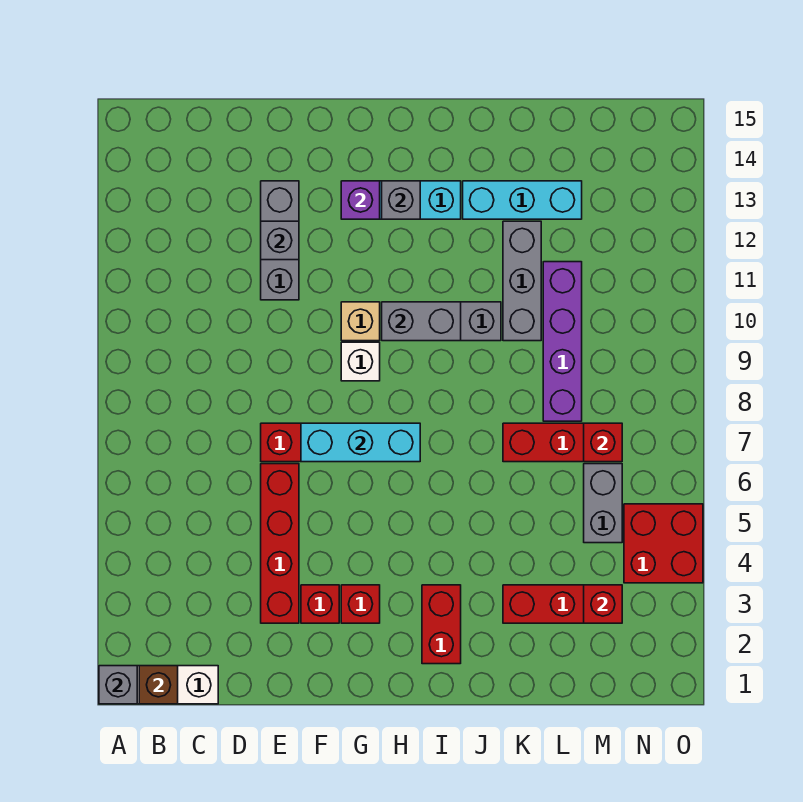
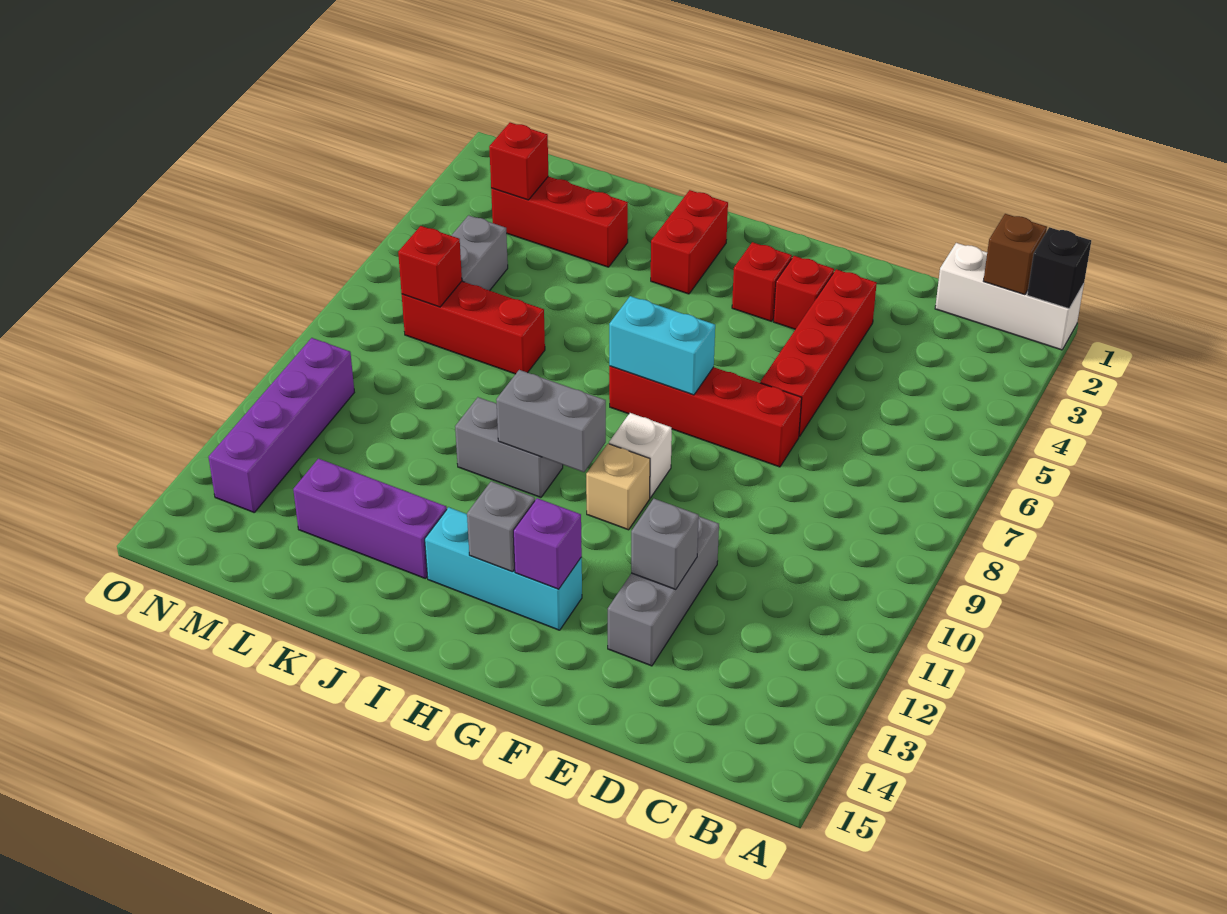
grey 1x1 brick [99,666,137,704] -> black 1x1 brick [1027,227,1091,309]
cyan 1x3 brick [301,423,420,462] -> cyan 1x2 brick [609,296,715,395]
cyan 1x3 brick [463,181,582,219] -> purple 1x3 brick [293,459,447,579]
grey 1x3 brick [503,221,541,341] -> none
purple 1x4 brick [543,262,582,421] -> purple 1x4 brick moved to [209,338,354,512]
red 2x2 brick [624,504,703,583] -> none

